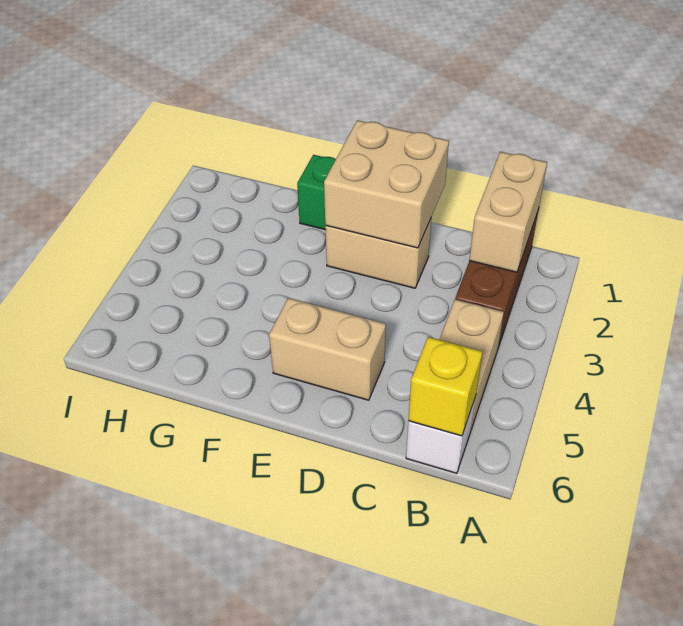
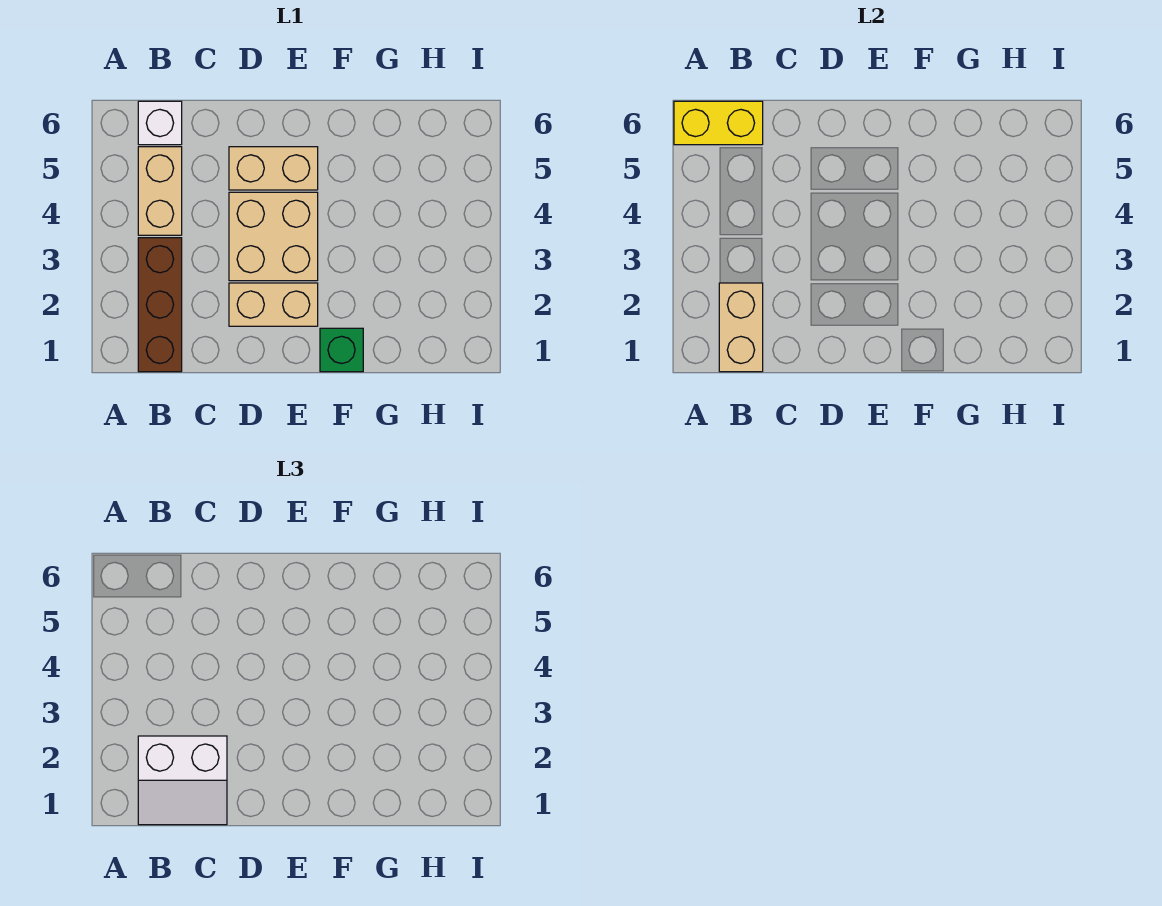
none -> white 2x2 slope [138,736,227,825]
yellow 1x1 brick [408,337,483,436] -> yellow 1x2 brick [674,101,763,145]
tan 2x2 brick [324,120,449,248] -> tan 2x2 brick moved to [229,192,318,281]

